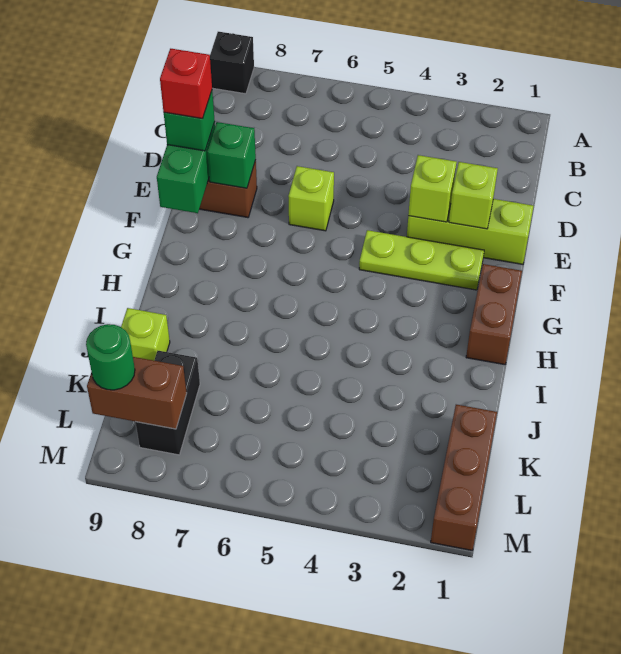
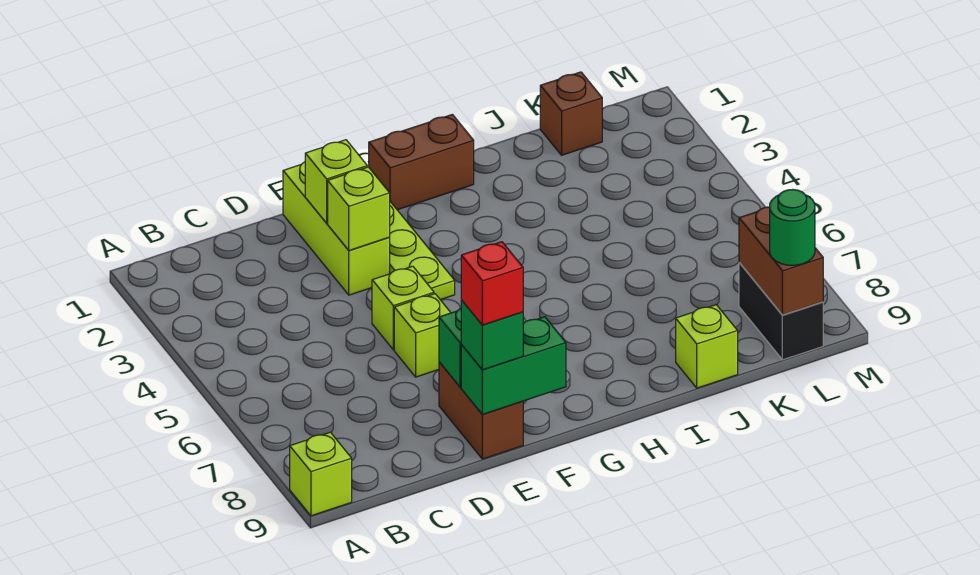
black 1x1 brick [210,32,254,94] -> lime 1x1 brick [290,432,352,516]
none -> lime 1x1 brick [372,266,434,350]
brown 1x3 brick [431,405,497,550] -> brown 1x1 brick [540,72,602,155]
black 1x2 brick [135,351,200,455] -> black 1x2 brick turned to [739,263,823,360]

